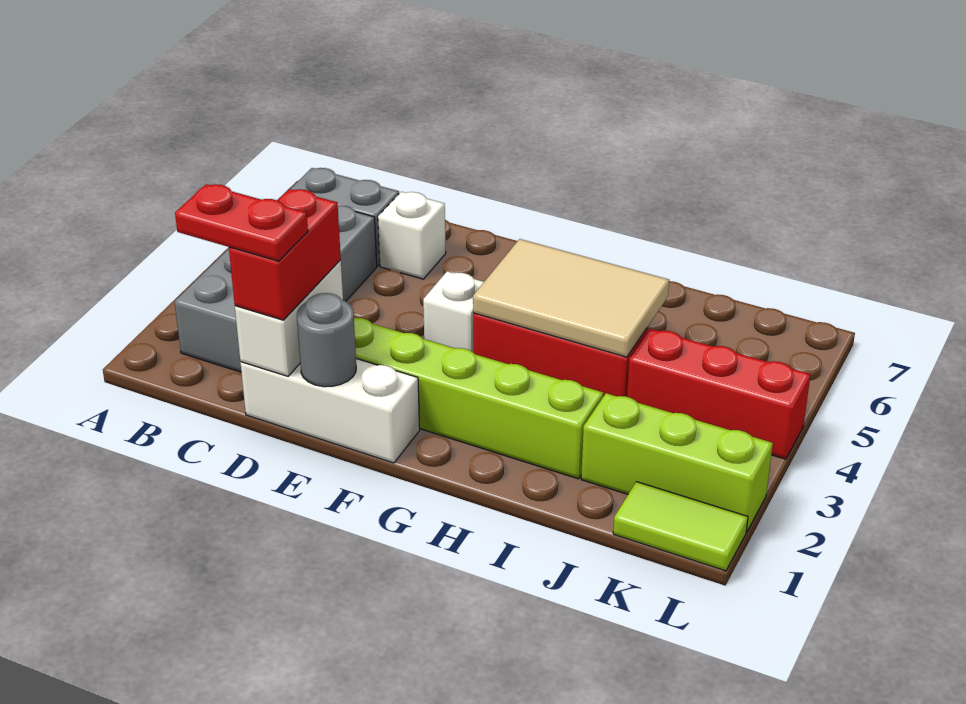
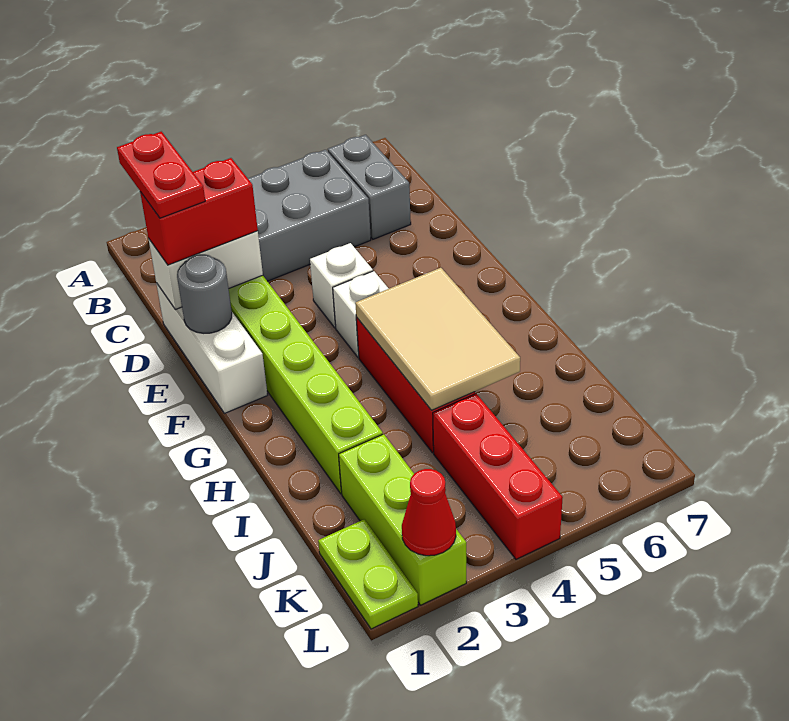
white 1x1 brick [378,192,446,279] -> white 1x1 brick moved to [310,243,373,328]
lime 1x2 tile [613,482,748,571] -> lime 1x2 plate [318,520,418,629]
none -> red 1x1 cone [402,469,456,556]

